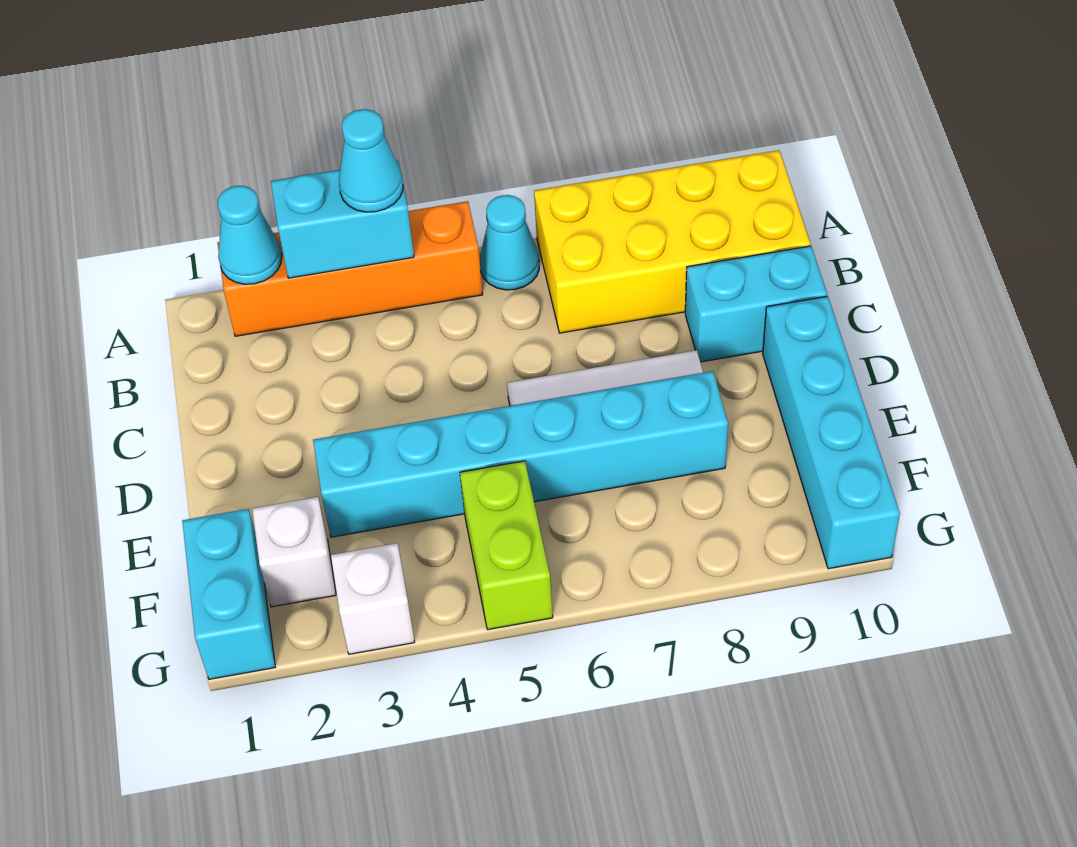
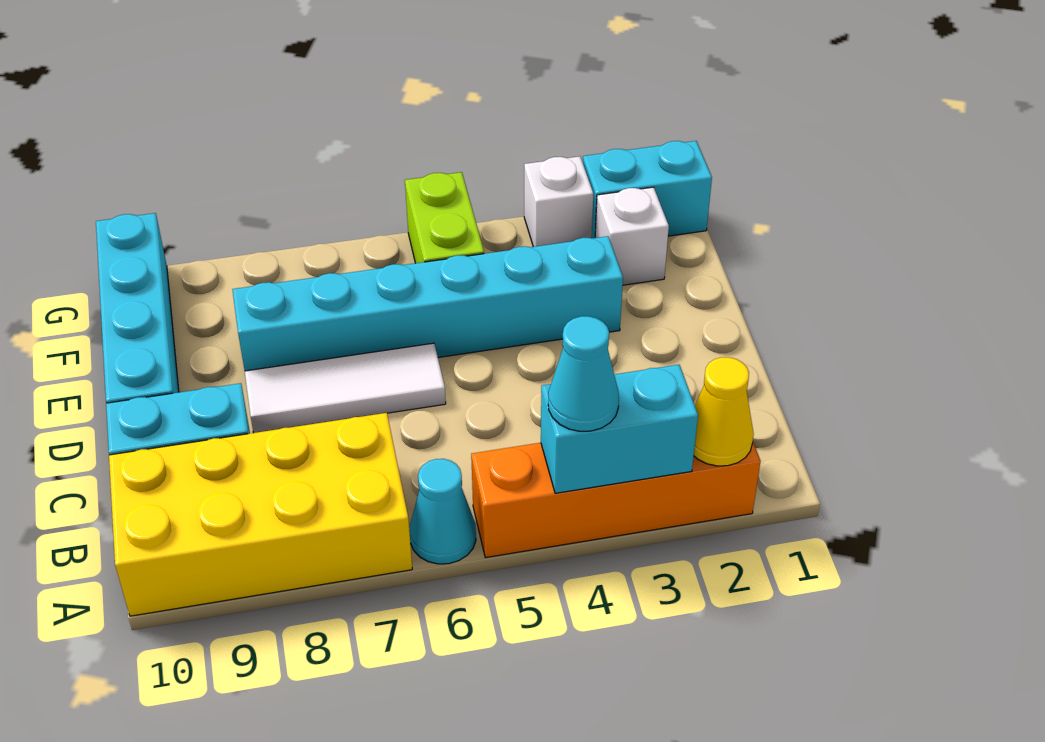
cyan 1x1 cone [218,186,282,284] -> yellow 1x1 cone [694,357,754,466]
cyan 1x2 brick [182,509,275,679] -> cyan 1x2 brick turned to [583,141,712,238]

